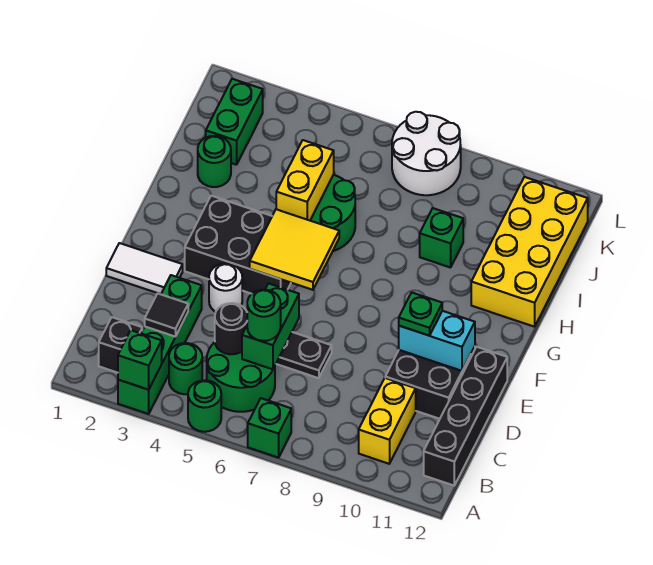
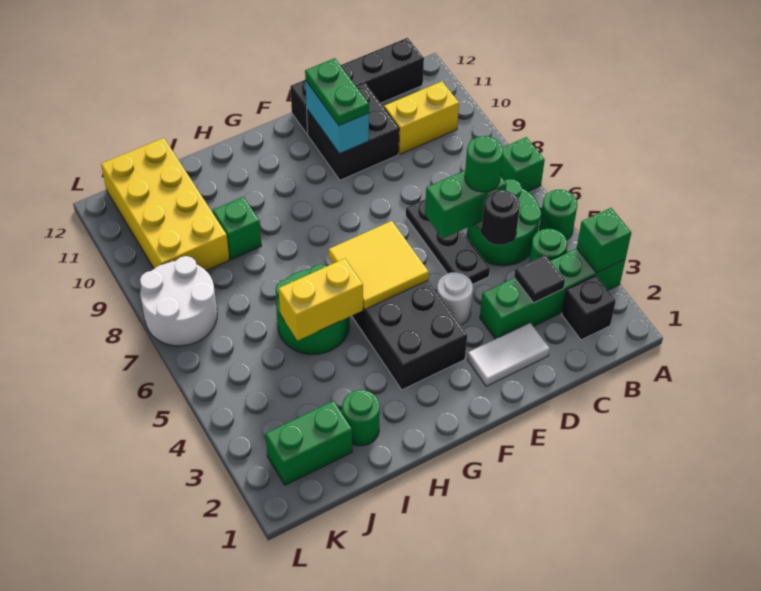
white 1x2 tile [106,243,183,294] -> white 1x2 tile turned to [468,323,550,386]
green 1x1 plate [399,293,442,336] -> green 1x2 plate [305,58,369,126]
yellow 2x4 brick [471,177,588,327] -> yellow 2x4 brick turned to [101,138,229,271]

